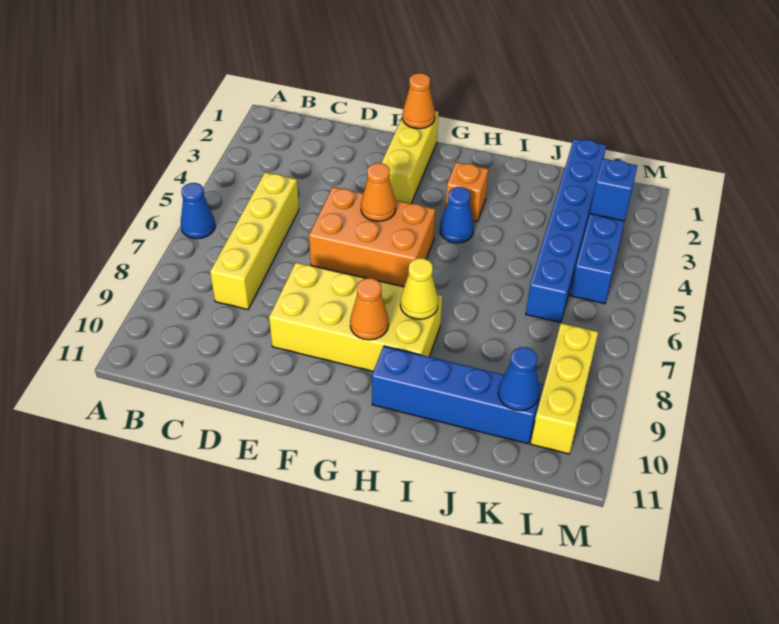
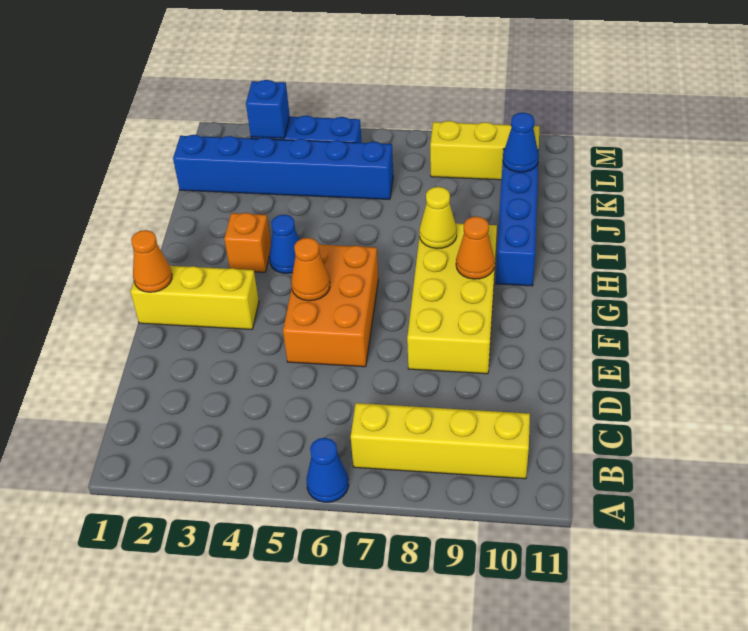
yellow 1x4 brick [210,172,299,309] -> yellow 1x4 brick moved to [351,403,530,479]

